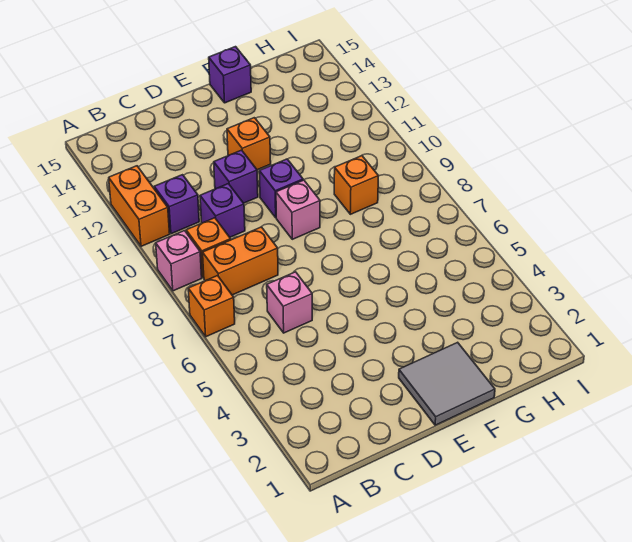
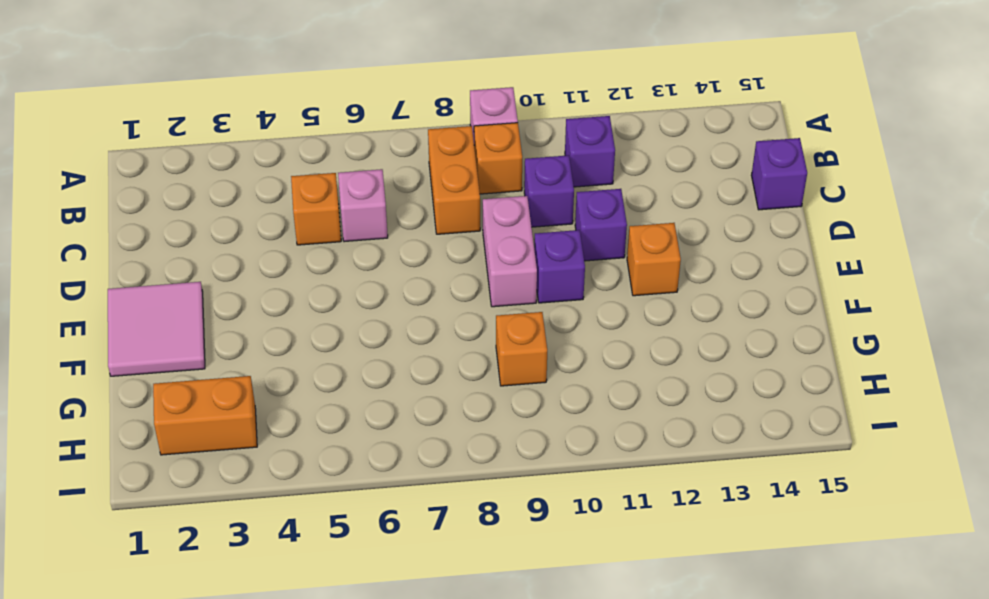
orange 1x1 brick [188,276,235,337] -> orange 1x1 brick moved to [291,173,341,245]
orange 1x2 brick [109,166,170,246] -> orange 1x2 brick moved to [153,376,257,455]
grey 2x2 tile [399,342,495,425] -> pink 2x2 tile [108,282,205,376]
pink 1x1 brick [276,180,320,239] -> pink 1x2 brick [483,196,537,307]
purple 1x1 brick [209,47,251,103] -> purple 1x1 brick moved to [751,138,807,210]

